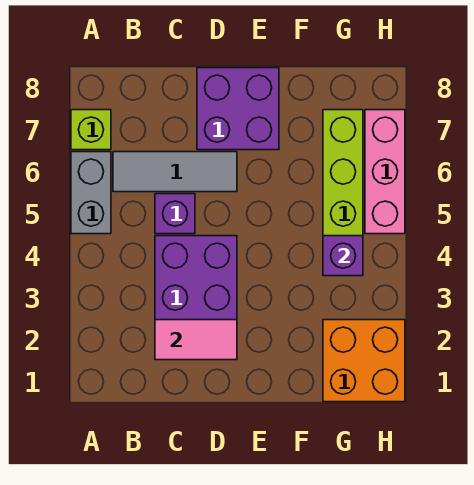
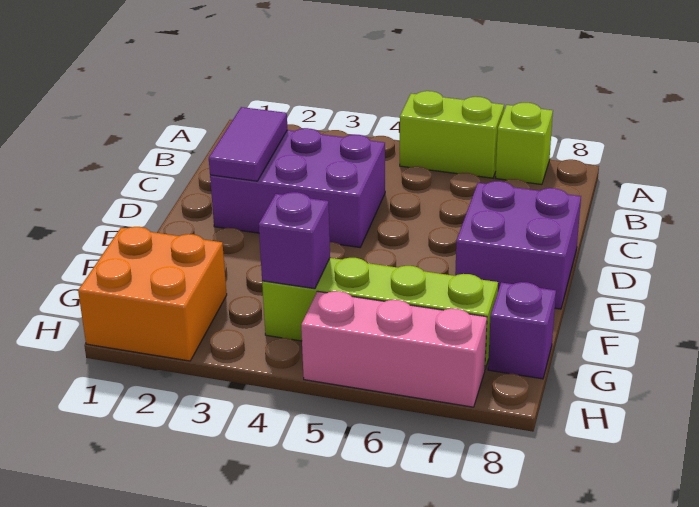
grey 1x2 brick [71,152,111,234] -> lime 1x2 brick [400,91,504,178]
grey 1x3 tile [113,152,237,192] -> none
pink 1x2 tile [155,320,237,360] -> purple 1x2 tile [209,107,288,181]
purple 1x1 brick [155,194,195,234] -> purple 1x1 brick moved to [488,282,556,379]

